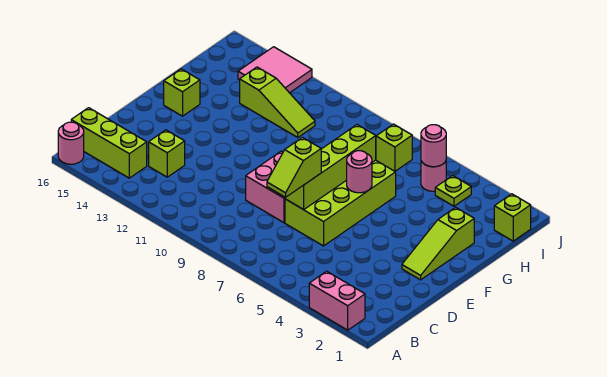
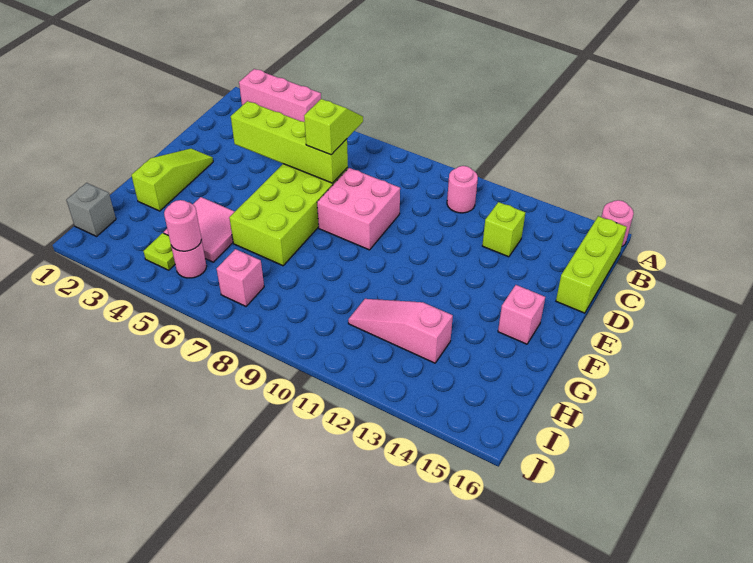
pink 1x2 brick [309,271,365,330] -> pink 1x3 brick [239,69,321,122]
lime 1x3 brick [71,108,147,178] -> lime 1x3 brick turned to [556,216,627,313]
lime 1x4 brick [285,125,376,210] -> lime 1x4 brick turned to [231,101,348,183]
pink 1x1 round brick [347,151,372,193] -> pink 1x1 round brick moved to [447,166,478,213]
lime 1x1 brick [164,69,200,116] -> pink 1x1 brick [498,285,545,344]
lime 1x3 slope [240,67,315,137] -> pink 1x3 slope [348,299,453,363]
lime 1x1 brick [494,194,531,241] -> grey 1x1 brick [66,183,116,236]
lime 1x1 brick [376,124,412,171] -> pink 1x1 brick [217,249,264,306]
pink 2x2 tile [238,47,312,93] -> pink 2x2 tile moved to [164,197,235,262]

